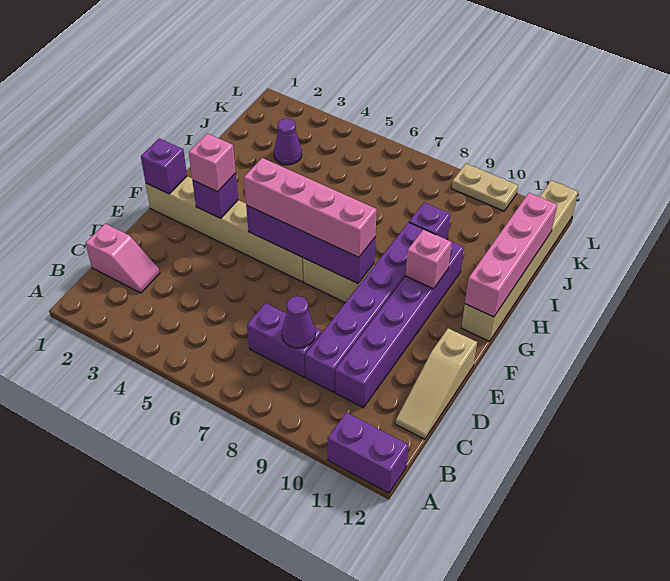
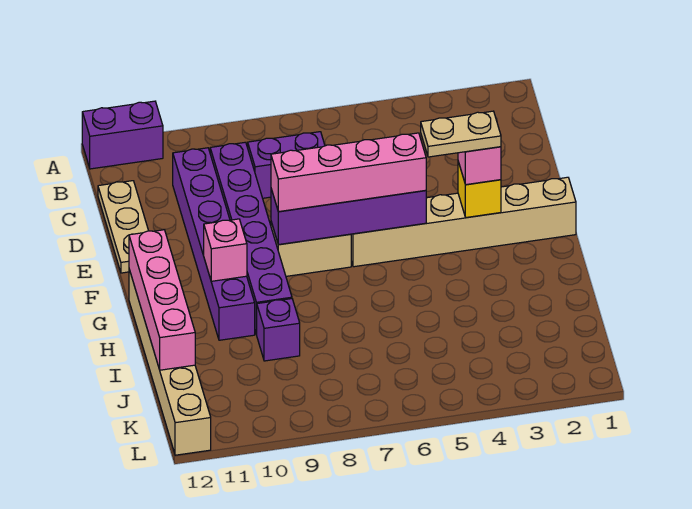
pink 1x2 slope [86,224,160,293] -> none
purple 1x1 cone [282,296,315,348] -> none
tan 1x3 slope [395,328,477,439] -> tan 1x3 plate [98,181,148,273]
purple 1x1 brick [141,138,187,194] -> none
purple 1x1 brick [193,173,238,218] -> yellow 1x1 brick [458,162,501,218]
purple 1x1 cone [274,119,302,165] -> none
tan 1x2 plate [452,164,518,211] -> tan 1x2 plate moved to [421,111,501,157]

